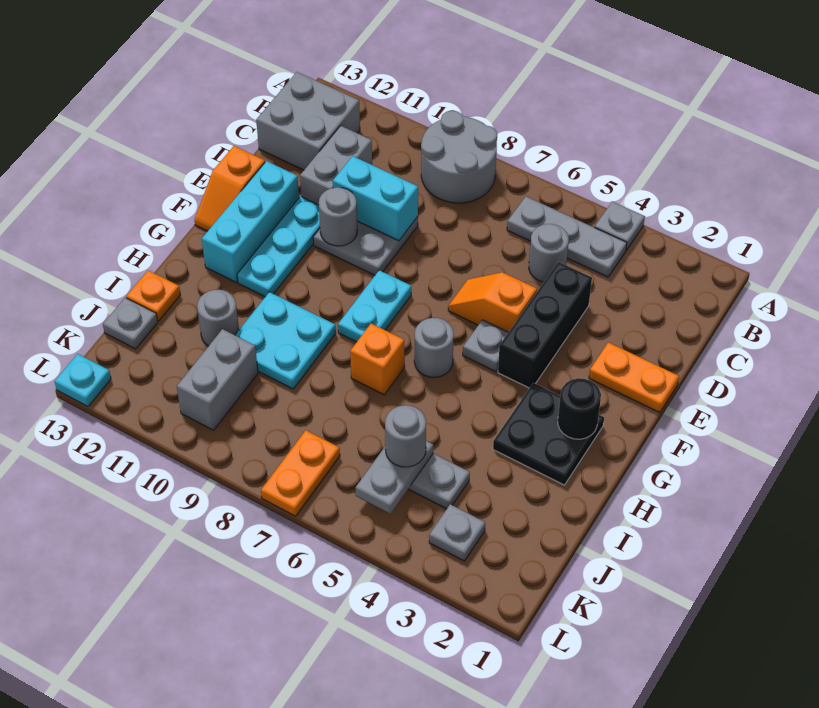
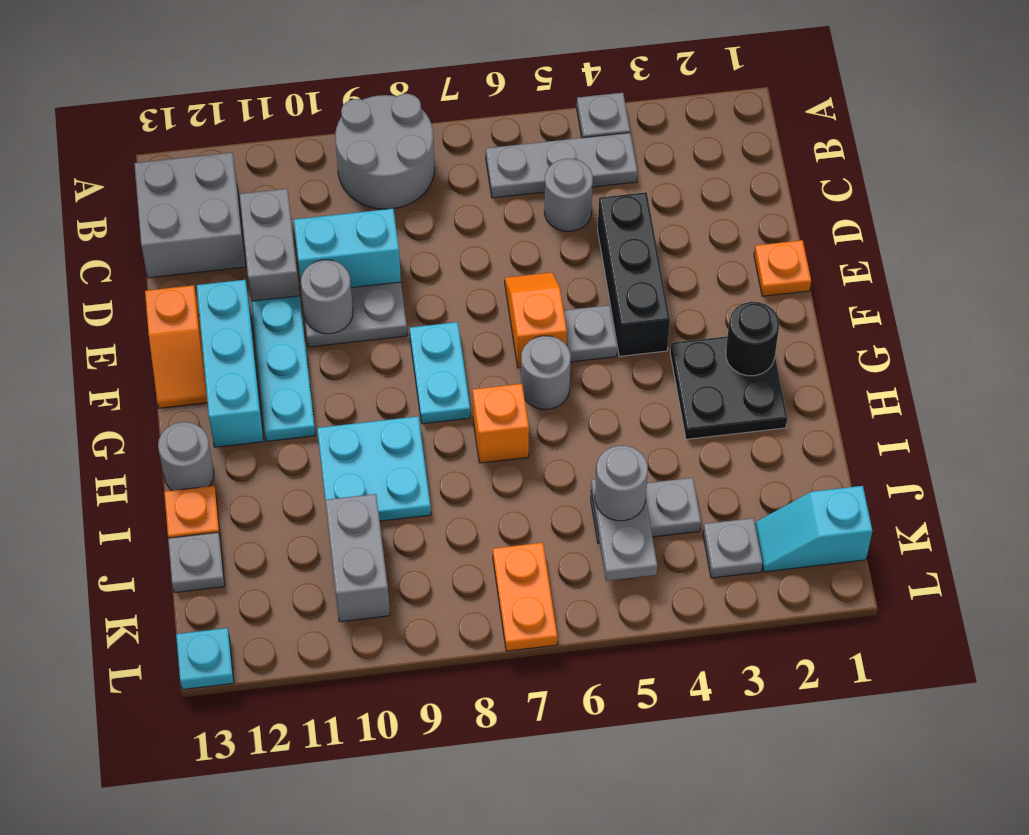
orange 1x2 plate [589,342,679,413] -> orange 1x1 plate [754,240,811,296]
orange 1x2 slope [448,272,537,332] -> orange 1x2 slope turned to [505,273,567,368]
grey 1x1 round brick [197,290,239,346] -> grey 1x1 round brick moved to [158,422,214,491]
none -> cyan 1x2 slope [755,486,872,572]

